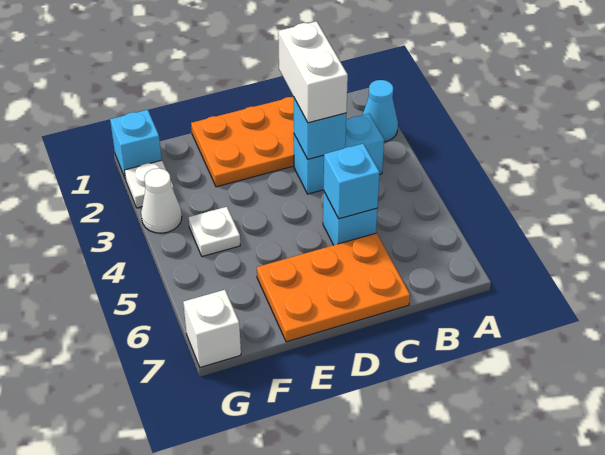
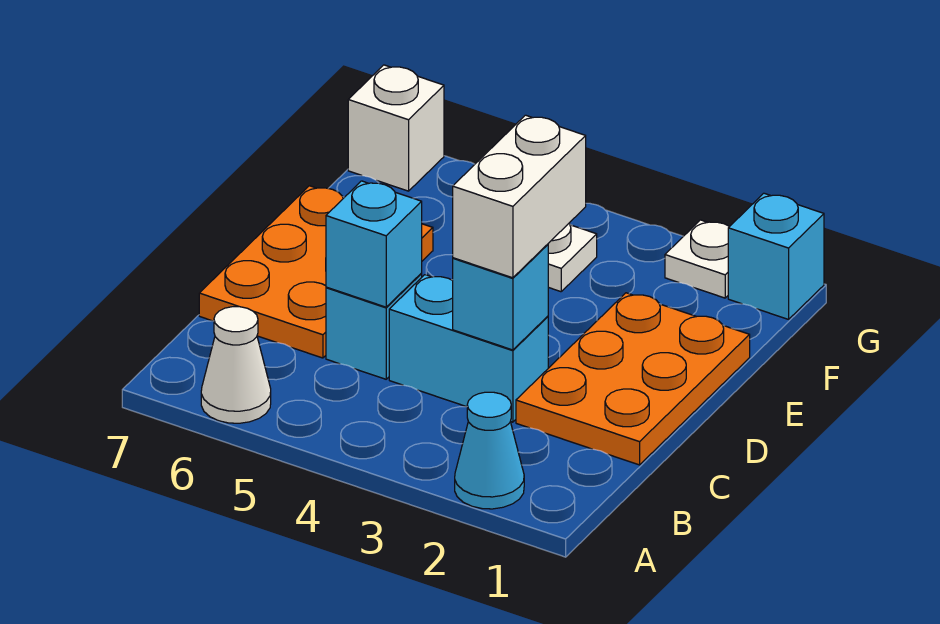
cyan 1x2 brick [294,114,384,194] -> cyan 1x2 brick turned to [389,275,548,422]
white 1x2 brick [278,21,348,123] -> white 1x2 brick turned to [453,115,586,278]
white 1x1 cone [141,168,182,233] -> white 1x1 cone moved to [201,307,271,423]

